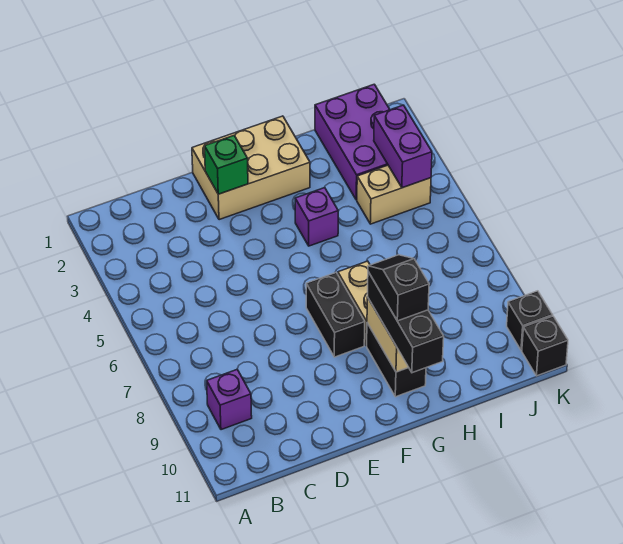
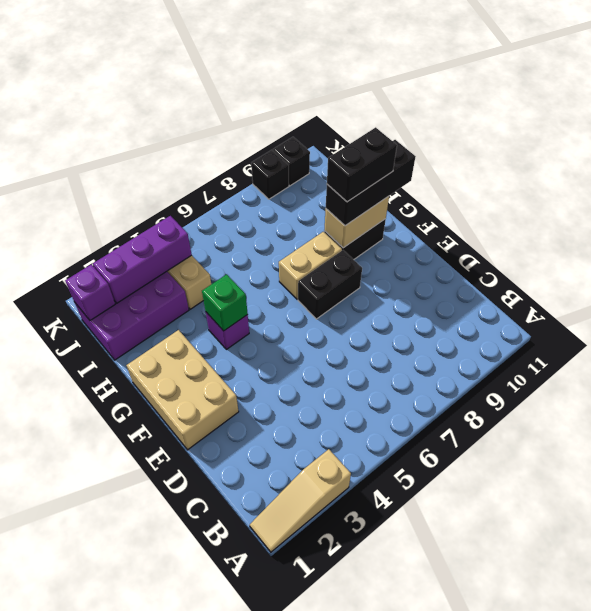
none -> tan 1x3 slope [250,449,351,552]
purple 1x1 brick [207,370,252,430] -> purple 1x1 brick moved to [65,264,115,320]
green 1x1 brick [205,136,248,194] -> green 1x1 brick moved to [202,274,248,331]
black 1x2 slope [368,255,429,321] -> black 1x2 brick [327,127,397,202]
purple 1x2 brick [374,105,432,188] -> purple 1x3 brick [93,216,192,303]
black 1x1 brick [522,316,568,376] -> black 1x1 brick moved to [251,150,289,199]

